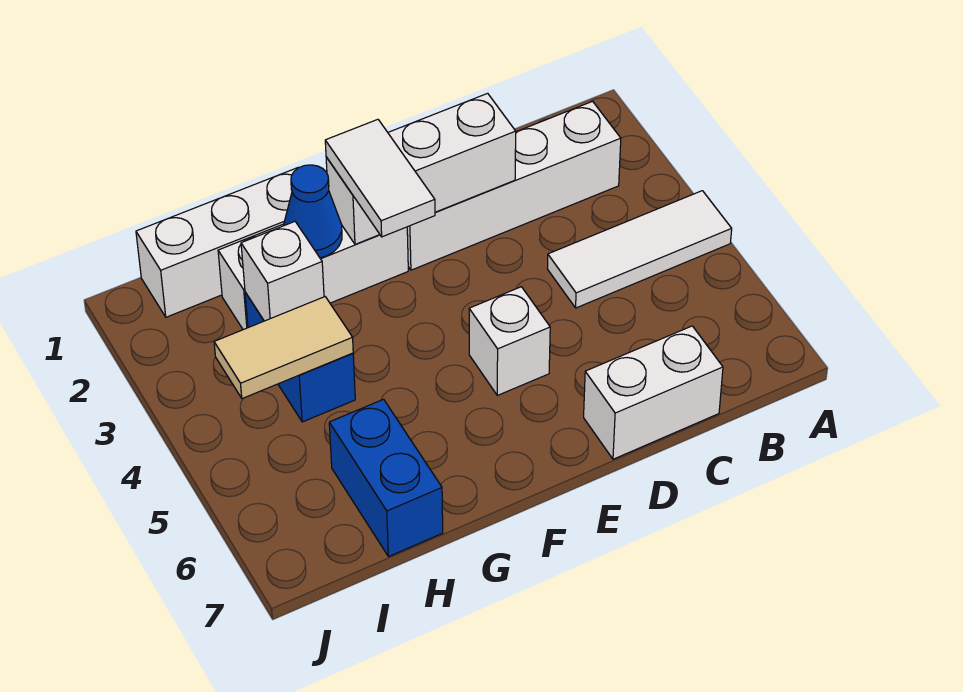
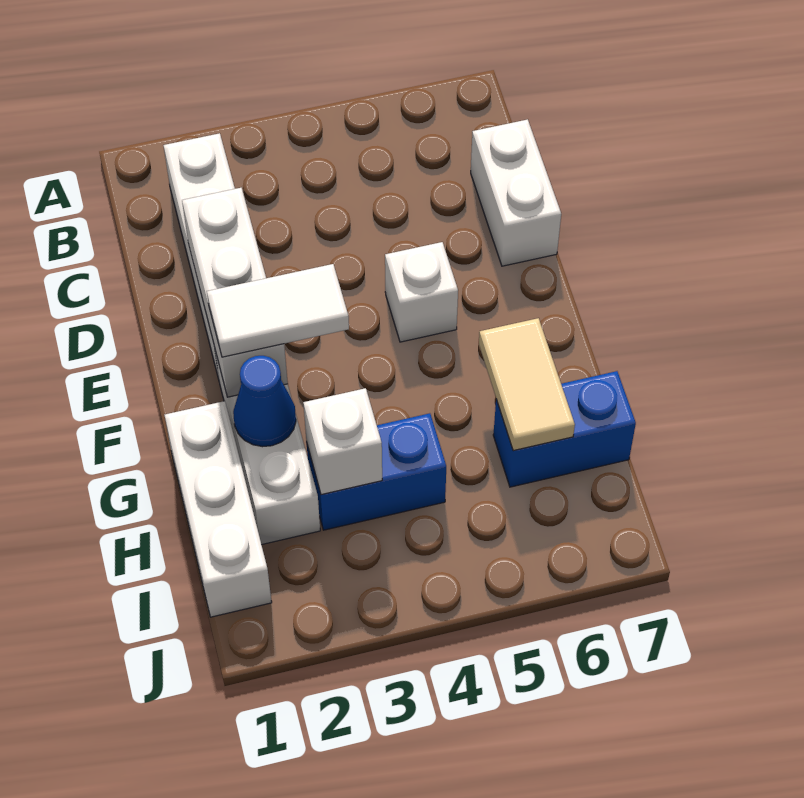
white 1x3 tile [548,191,732,308] -> none
tan 1x2 tile [214,297,353,399] -> tan 1x2 tile moved to [479,318,575,451]

